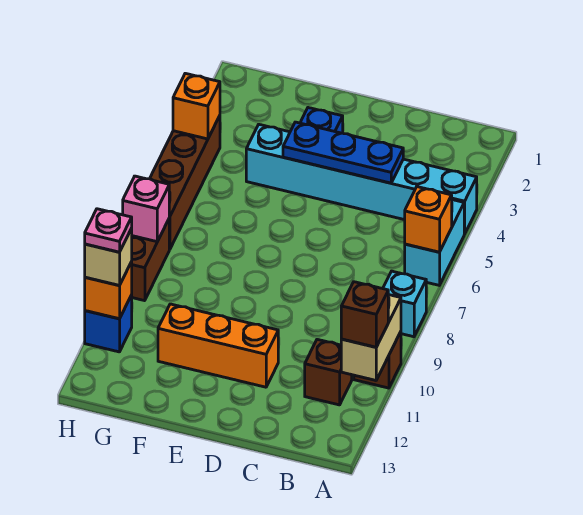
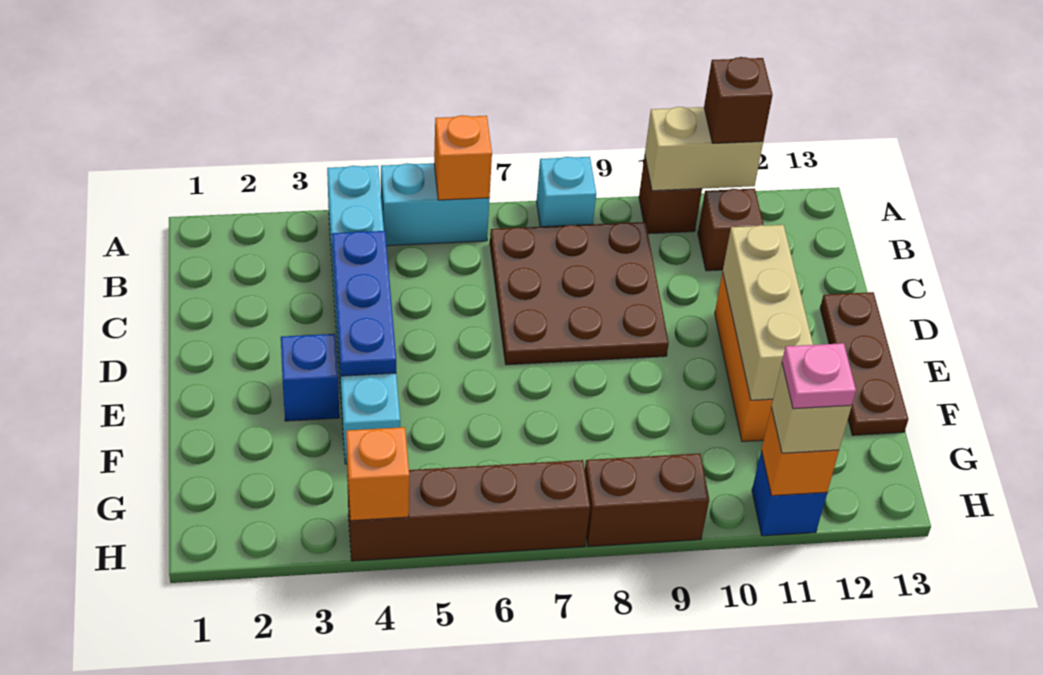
none -> brown 3x3 plate [490,222,669,365]
none -> tan 1x3 brick [723,225,813,400]
none -> brown 1x3 plate [820,292,908,435]
pink 1x1 brick [123,176,169,242] -> none

